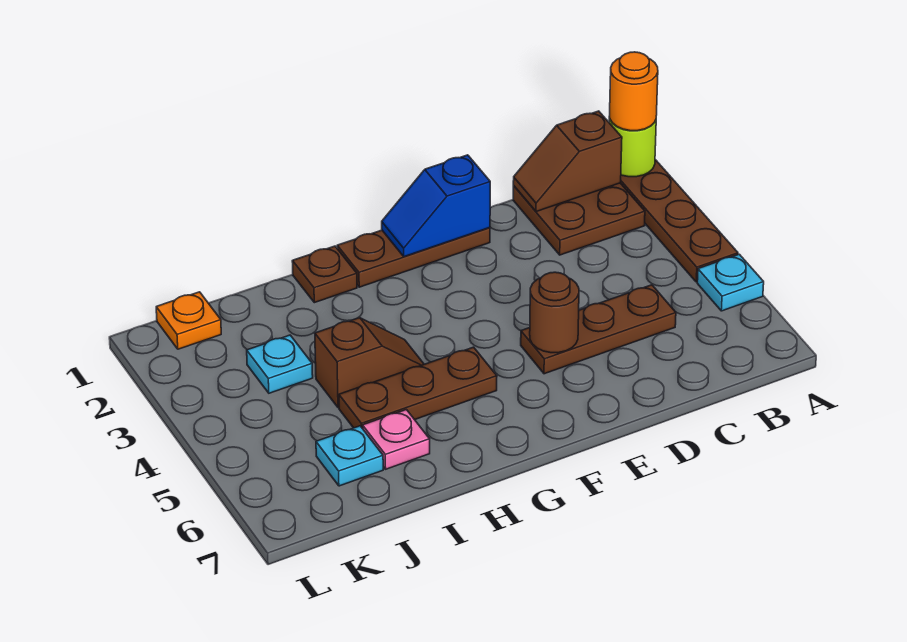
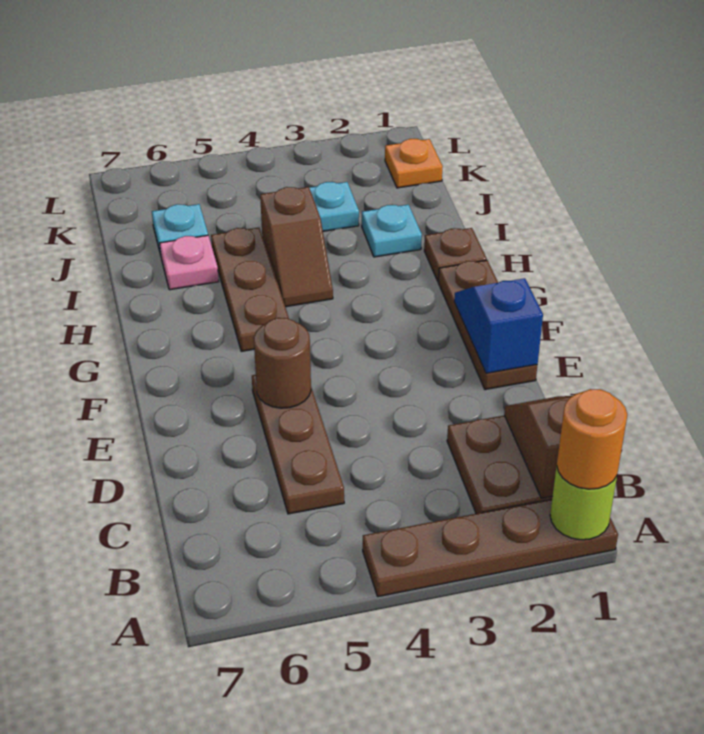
cyan 1x1 plate [697,254,764,311] -> cyan 1x1 plate moved to [362,204,422,257]

